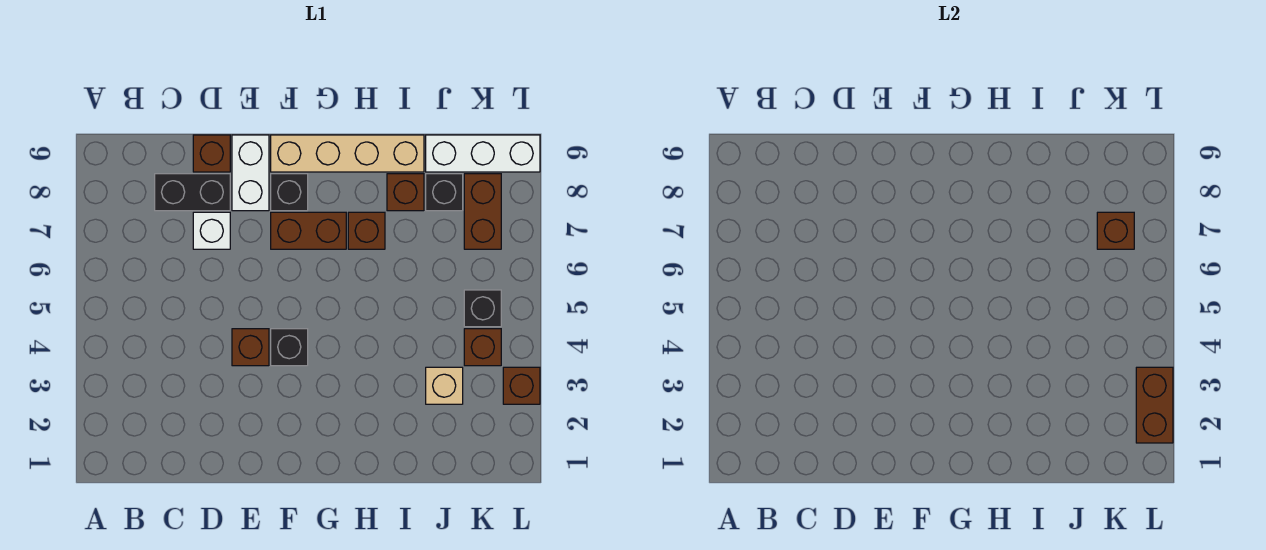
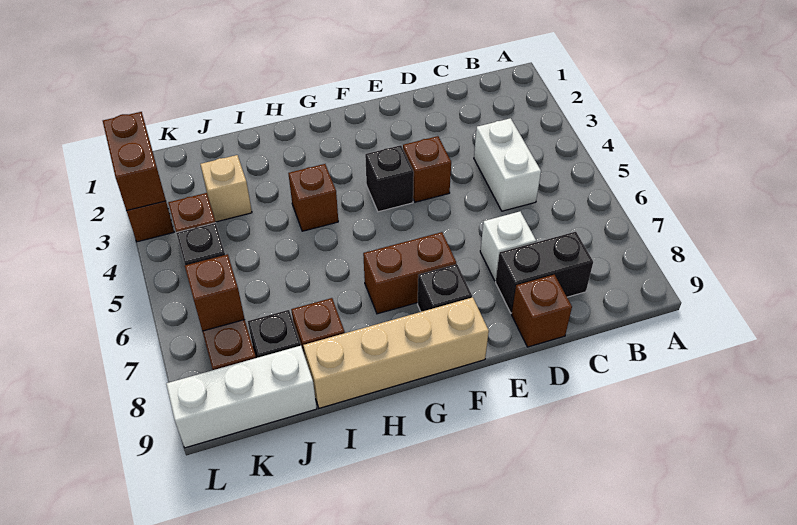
white 1x2 brick [232,135,269,211] -> white 1x2 brick moved to [474,118,541,211]
brown 1x1 brick [348,212,385,249] -> brown 1x1 brick moved to [288,164,338,231]

